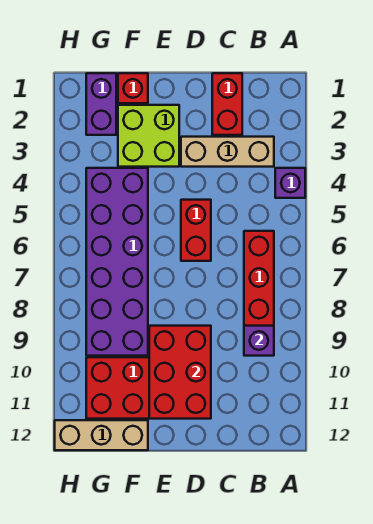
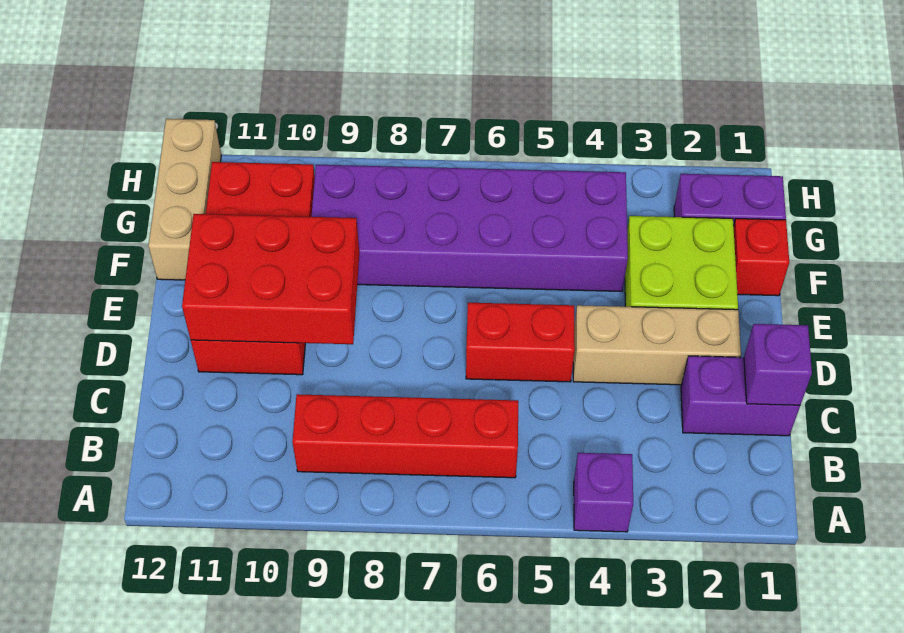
tan 1x3 brick [181,137,274,167] -> tan 1x3 brick turned to [573,305,741,385]
purple 1x1 brick [244,326,274,356] -> purple 1x1 brick moved to [744,324,812,405]
red 1x2 brick [212,73,242,135] -> purple 1x2 brick [681,356,800,436]

